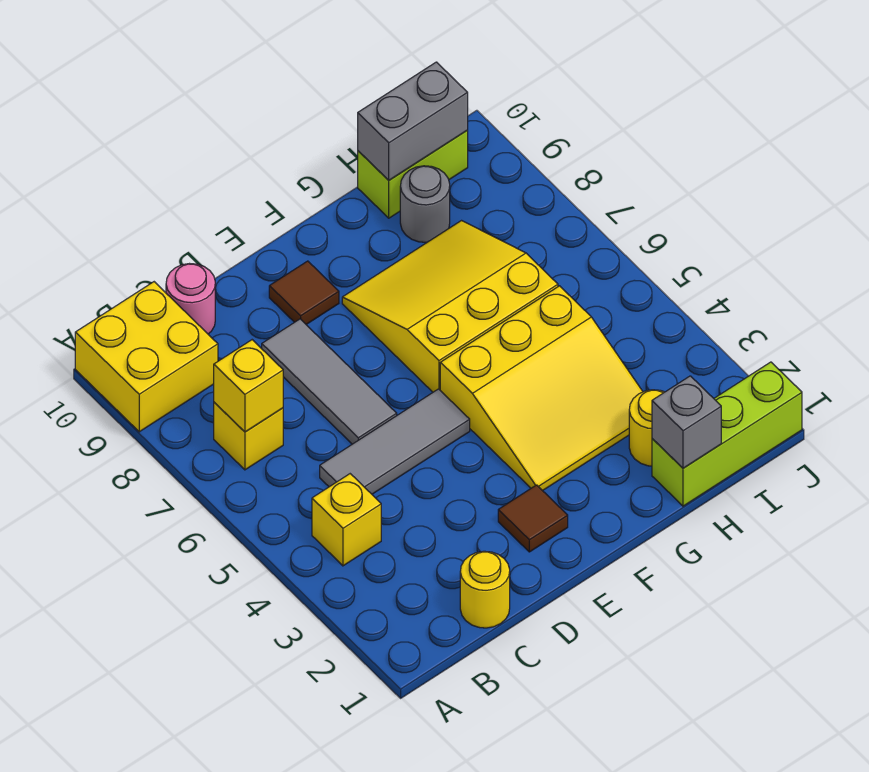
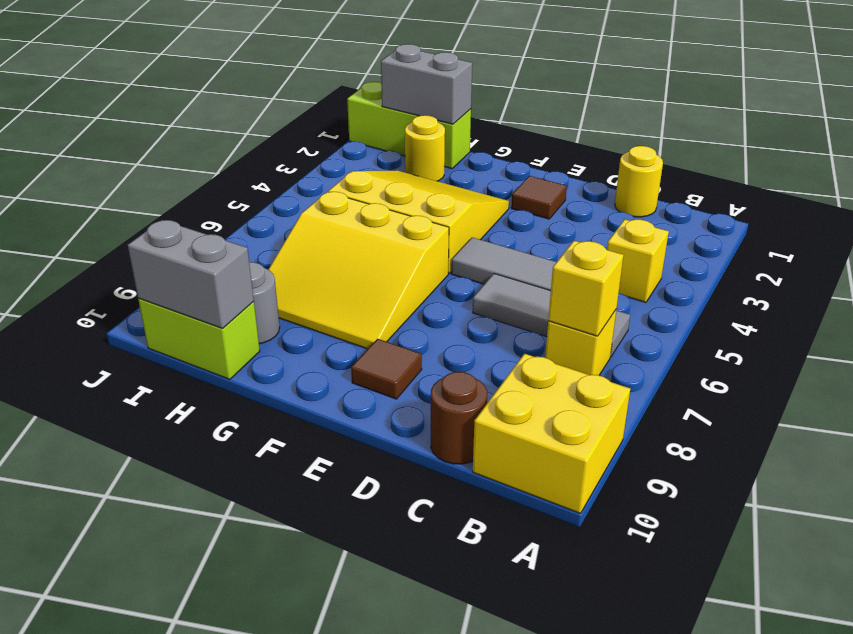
pink 1x1 round brick [166,264,215,334] -> brown 1x1 round brick [431,372,487,464]
grey 1x3 tile [262,319,397,444] -> grey 1x3 tile turned to [473,274,630,357]
grey 1x1 brick [652,376,721,468] -> grey 1x2 brick [381,44,472,124]

